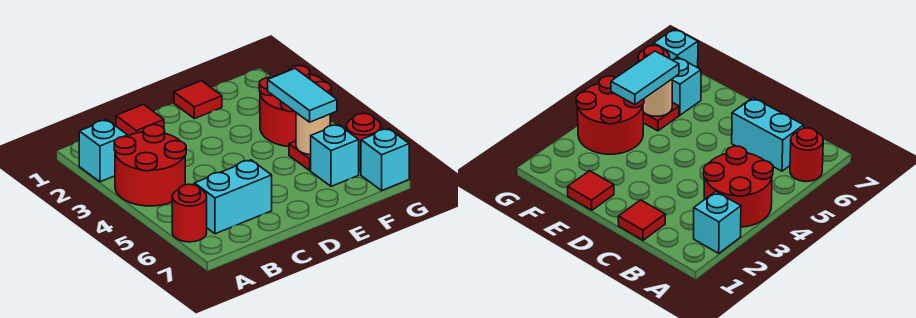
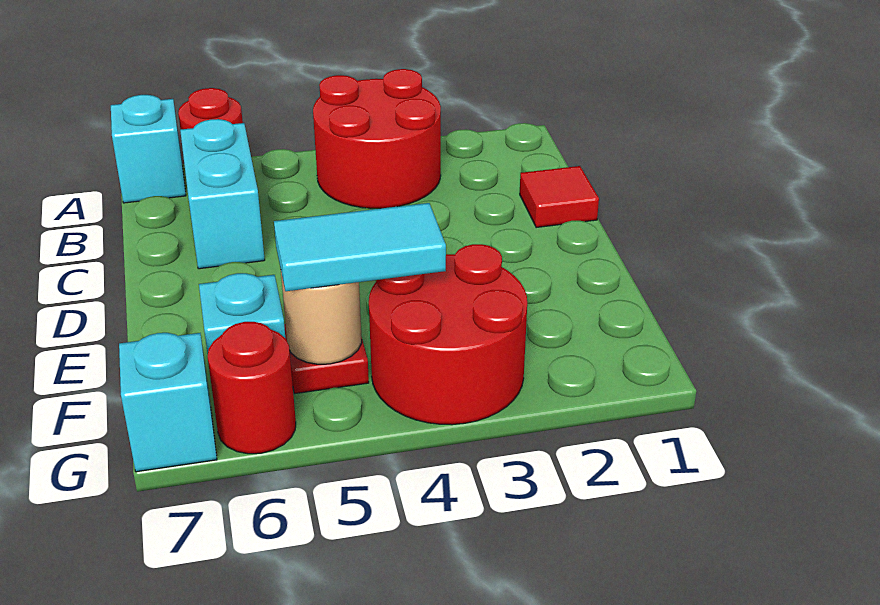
cyan 1x1 brick [79,120,128,182] -> cyan 1x1 brick moved to [111,95,186,203]
red 1x1 tile [174,81,222,119] -> none

